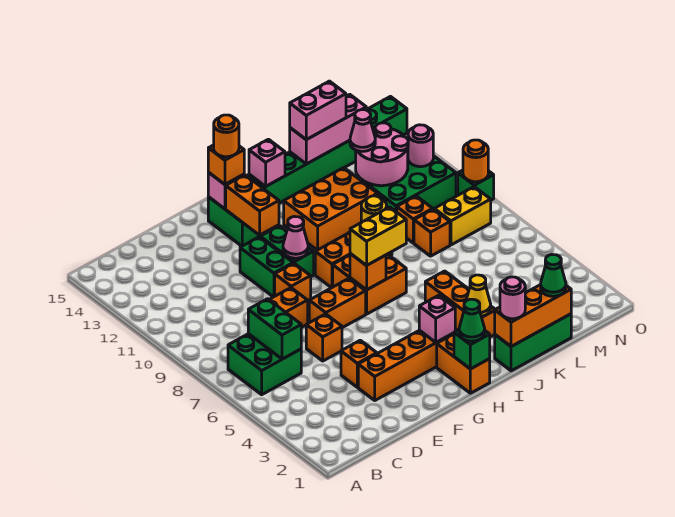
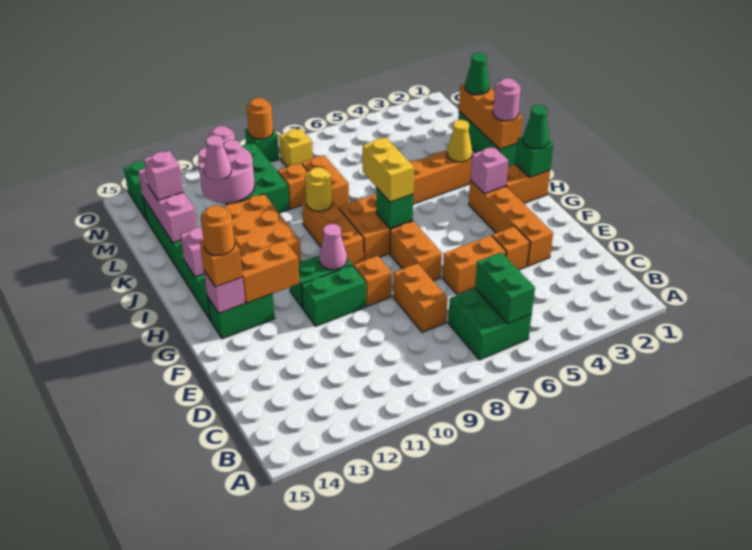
green 1x2 brick [248,299,301,359] -> green 1x2 brick turned to [475,252,535,324]
orange 1x1 brick [306,314,342,361] -> orange 1x2 brick [443,235,506,294]
orange 1x1 brick [350,254,386,290] -> green 1x1 brick [376,188,413,228]
pink 1x2 brick [290,81,346,140] -> pink 1x1 brick [144,151,183,200]
orange 1x1 brick [414,209,450,256] -> orange 1x2 brick [302,155,349,208]
yellow 1x2 brick [434,187,491,245] -> yellow 1x1 brick [279,128,313,167]

